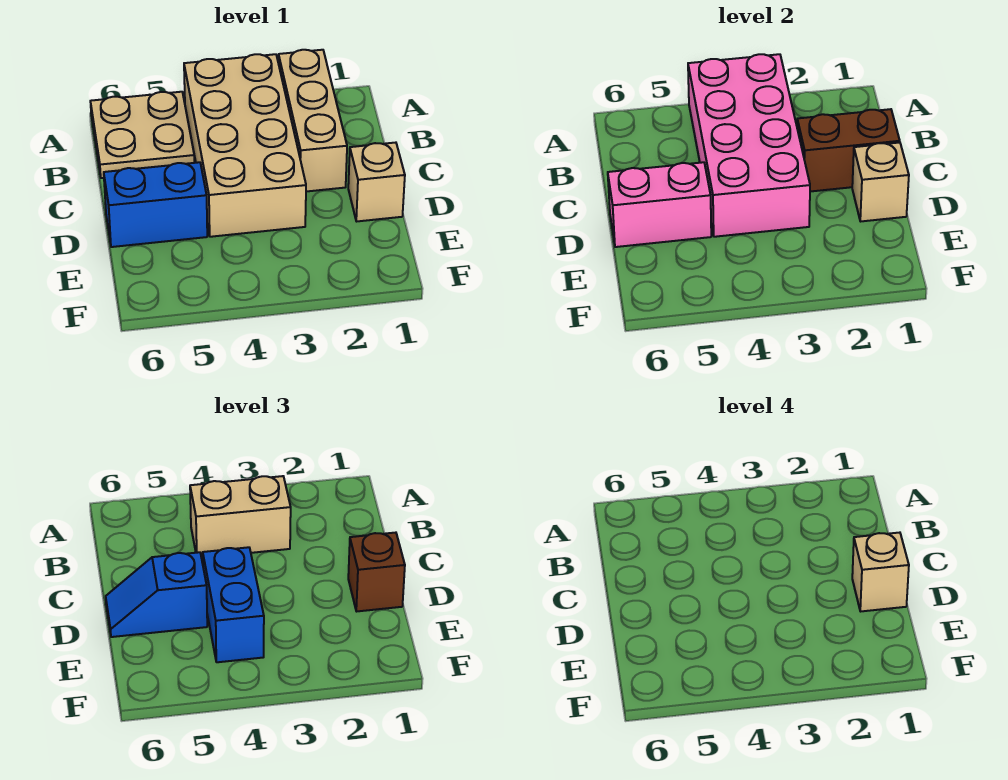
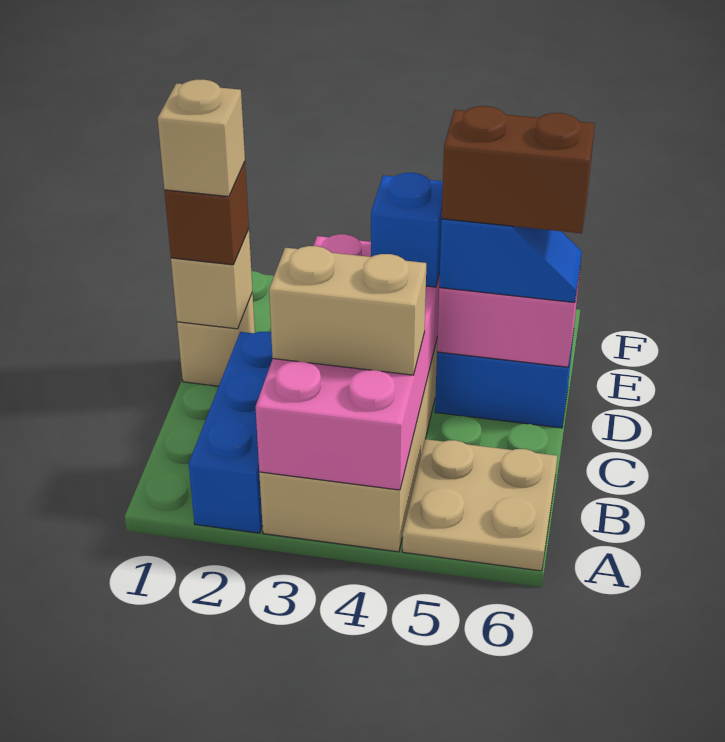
tan 1x3 brick [278,50,347,192] -> blue 1x3 brick [189,332,273,533]
brown 1x2 brick [797,109,900,192] -> brown 1x2 brick moved to [442,106,595,233]
blue 1x2 brick [203,547,264,662] -> blue 1x1 brick [371,173,443,287]

